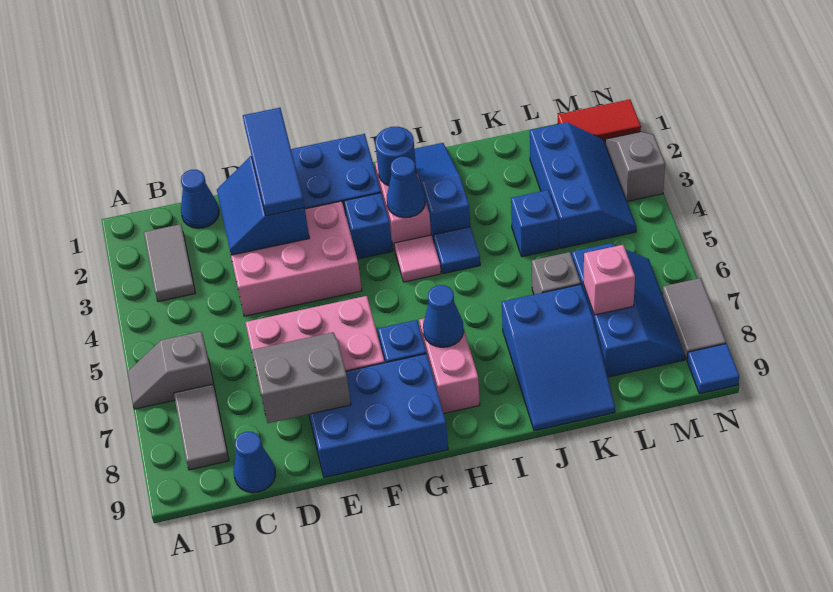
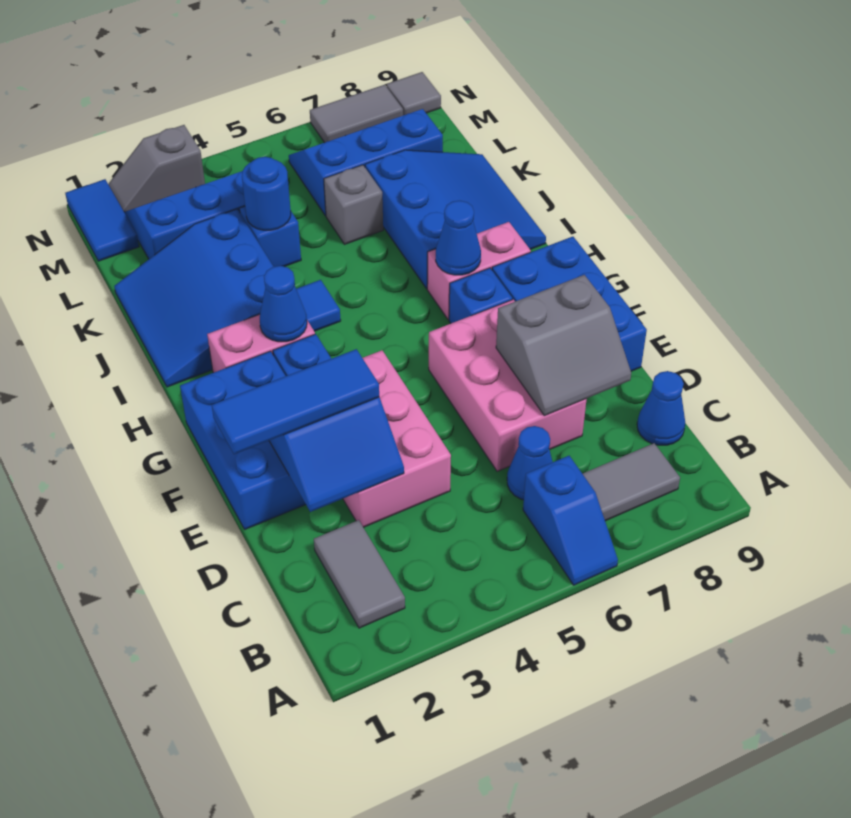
grey 1x2 slope [127,331,214,409] -> blue 1x2 slope [523,456,618,585]
grey 1x2 tile [144,224,195,302] -> grey 1x2 tile turned to [314,520,405,628]
blue 1x1 cone [181,170,219,228] -> blue 1x1 cone moved to [507,426,553,500]
grey 2x2 slope [252,332,351,423] -> grey 2x2 slope turned to [496,275,631,416]
blue 1x1 round brick [375,127,416,186] -> blue 1x1 round brick moved to [242,157,291,230]
pink 1x1 tile [394,235,441,282] -> none
blue 1x3 slope [415,143,470,241] -> blue 3x3 slope [114,209,274,387]
blue 2x3 slope [502,284,615,431] -> blue 3x3 slope [365,150,546,289]
pink 1x1 brick [583,245,635,315] -> none
red 1x2 tile [558,99,641,142] -> blue 1x2 tile [65,179,139,261]
blue 1x1 tile [687,344,739,394] -> grey 1x1 tile [387,72,441,115]

